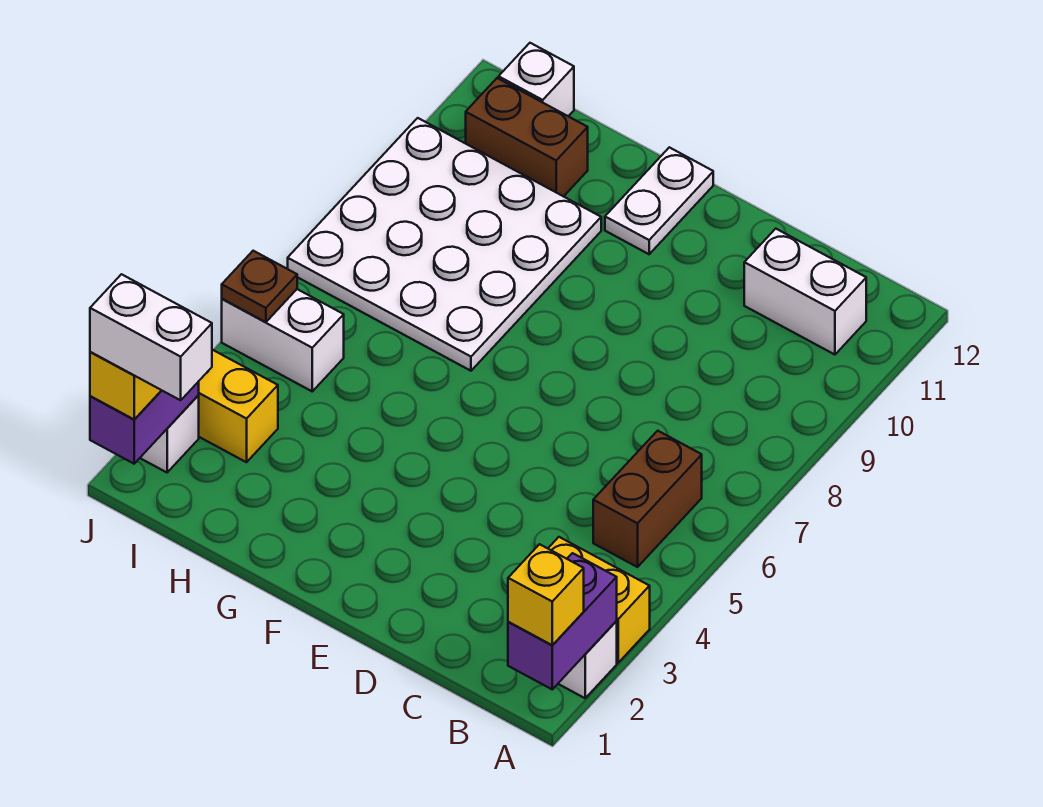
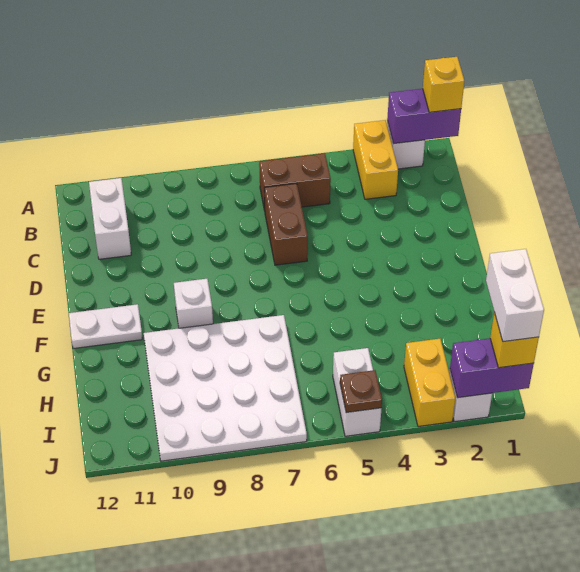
brown 1x2 brick [466,78,588,197] -> brown 1x2 brick moved to [264,183,308,265]
white 1x1 brick [499,43,574,116] -> white 1x1 brick moved to [174,279,213,328]

